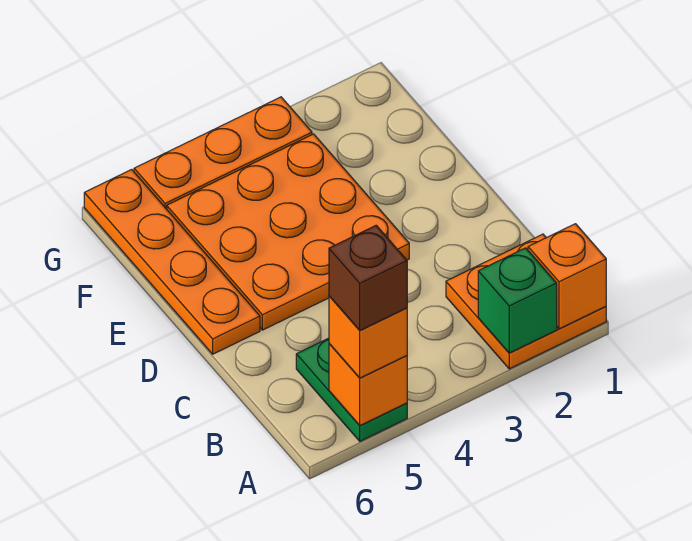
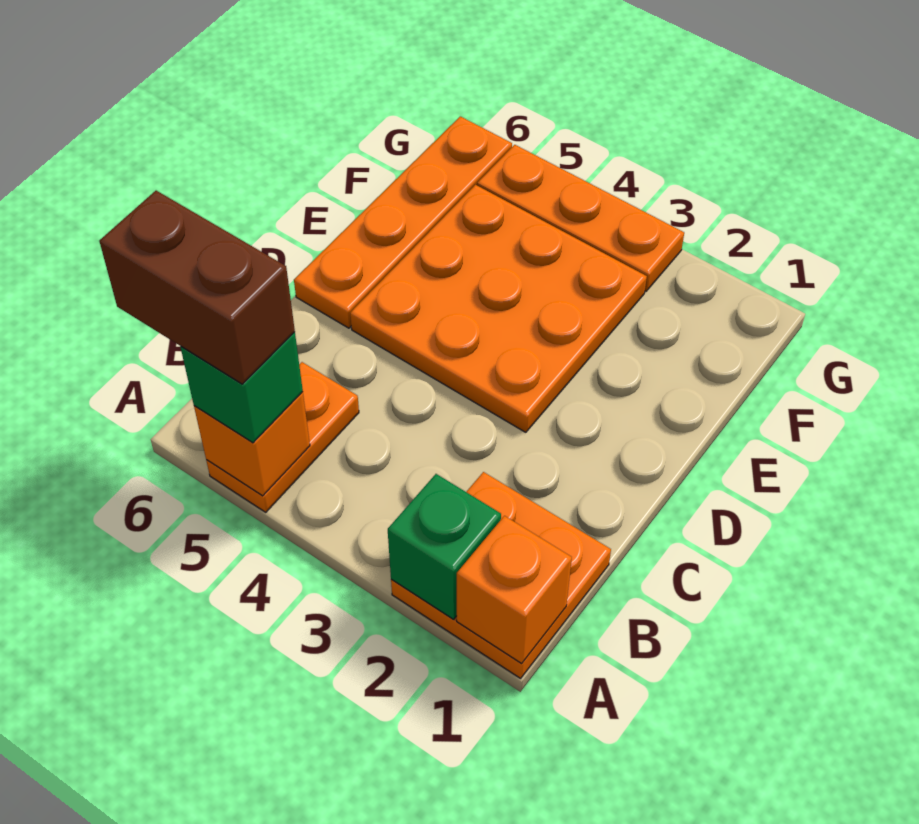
green 1x2 plate [296,338,407,441] -> orange 1x2 plate [206,362,359,512]
orange 1x1 brick [329,296,407,378] -> green 1x1 brick [181,332,303,443]
brown 1x1 brick [329,225,407,331] -> brown 1x2 brick [99,191,295,384]

